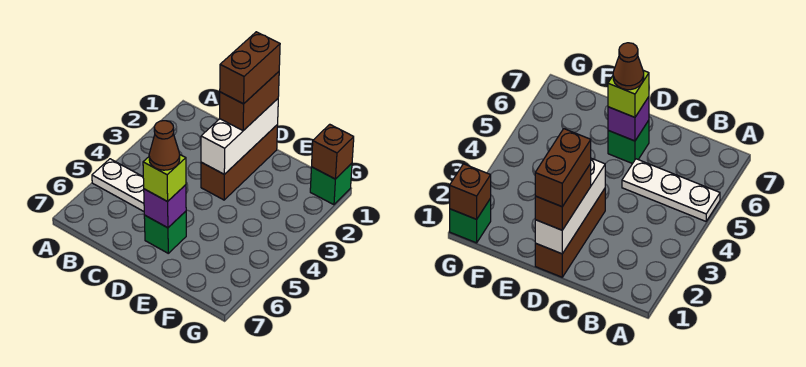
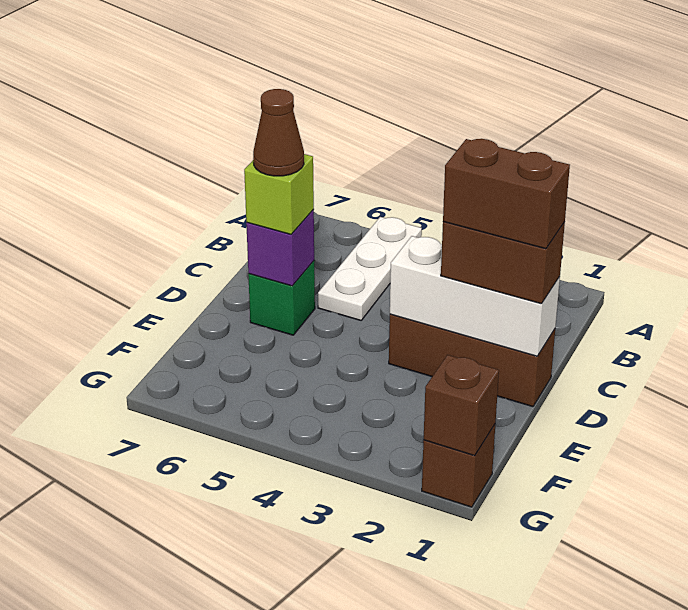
green 1x1 brick [310,163,352,205] -> brown 1x1 brick [422,425,495,507]

